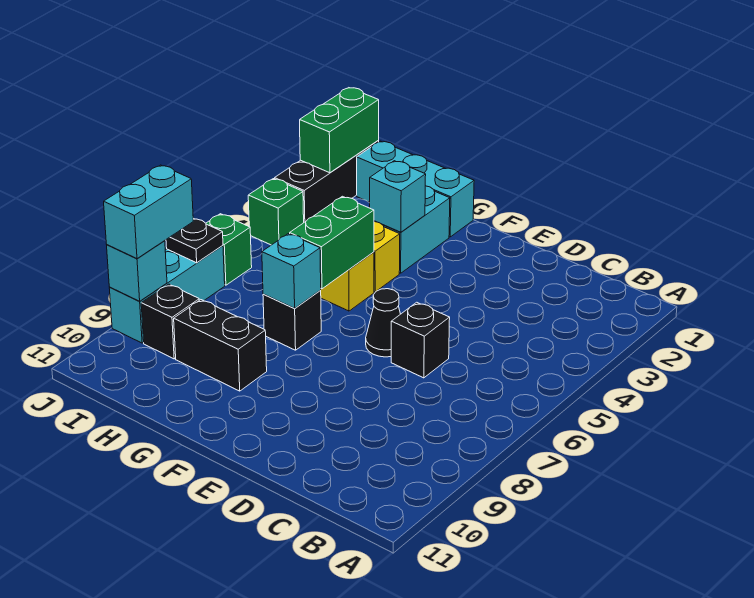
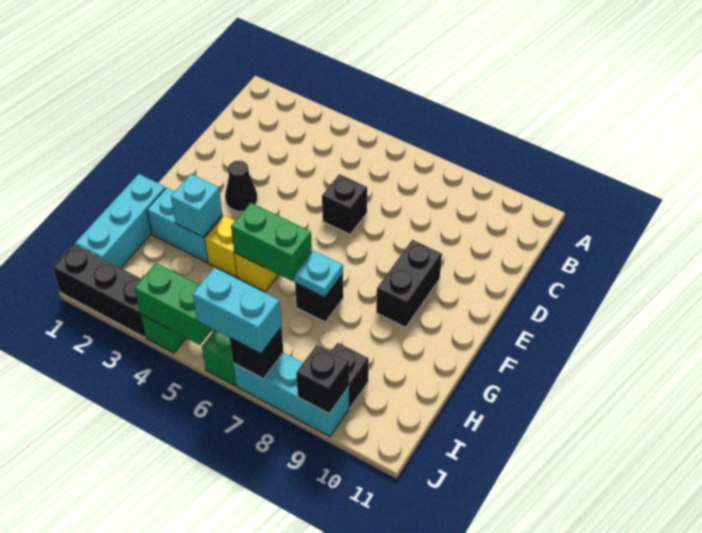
black 1x1 cone [366,289,400,357] -> black 1x1 cone moved to [225,160,257,211]
cyan 1x1 brick [262,234,321,308] -> cyan 1x1 plate [295,250,343,297]
black 1x2 brick [174,300,267,391] -> black 1x2 brick moved to [376,240,442,327]
green 1x2 brick [300,88,379,173] -> green 1x2 brick moved to [134,263,213,345]
black 1x1 plate [166,218,223,263] -> black 1x1 brick [230,327,284,379]
cyan 1x2 brick [104,165,193,258] -> cyan 1x2 brick moved to [193,267,282,354]
cyan 1x1 brick [107,241,167,301] -> black 1x1 brick [296,345,349,414]

